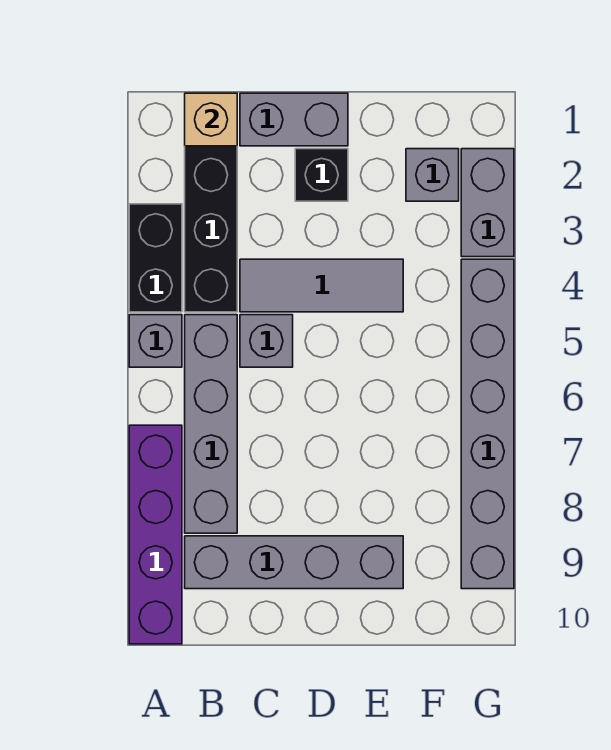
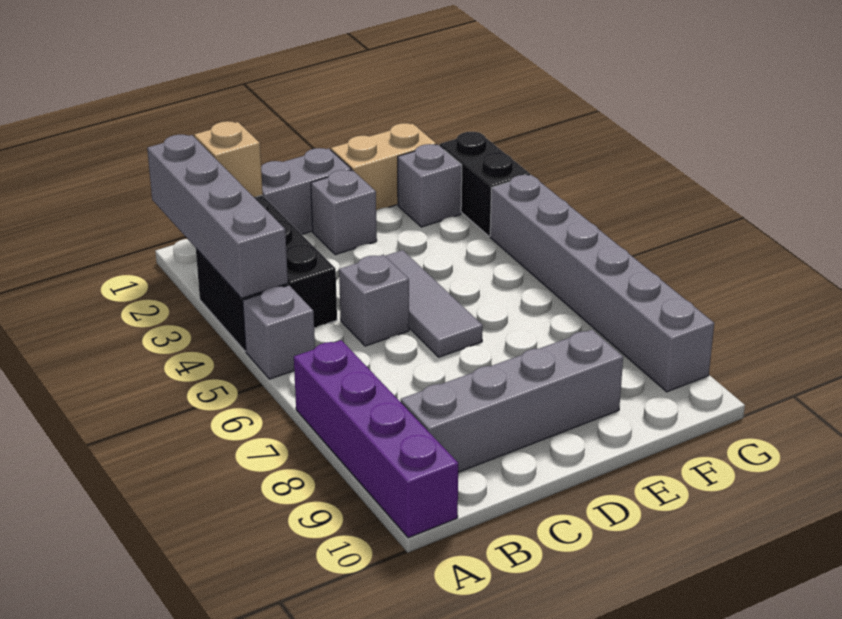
grey 1x4 brick [185,315,237,533] -> grey 1x4 brick moved to [147,135,288,298]
grey 1x3 tile [240,259,403,312] -> grey 1x3 tile turned to [385,250,483,357]
black 1x1 brick [295,149,348,201] -> grey 1x1 brick [311,170,377,255]
none -> tan 1x2 brick [331,123,436,210]
grey 1x2 brick [461,149,514,257] -> black 1x2 brick [439,132,530,236]

